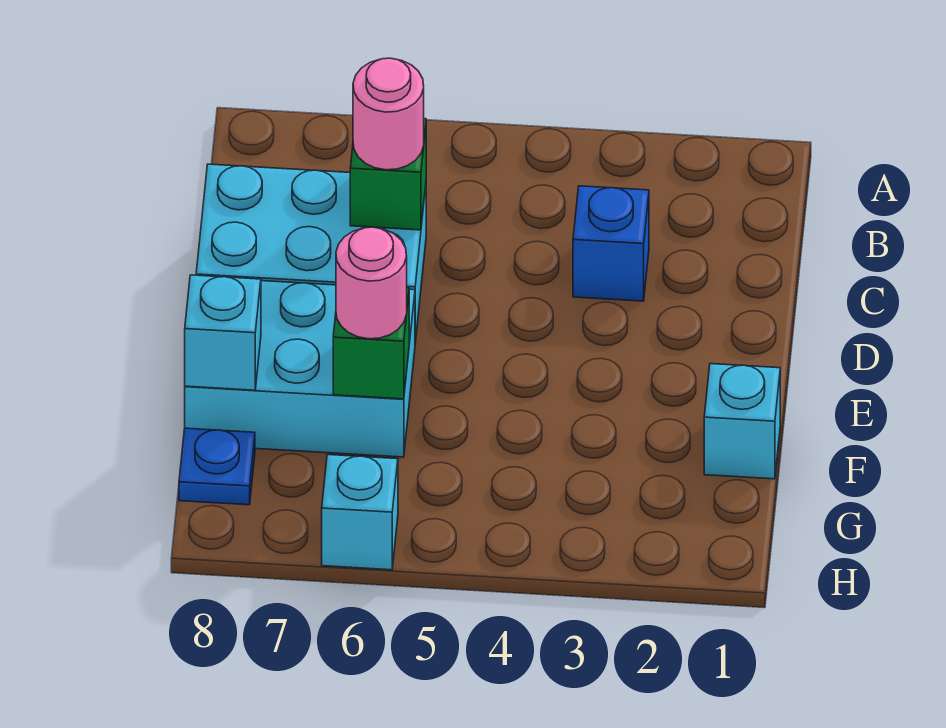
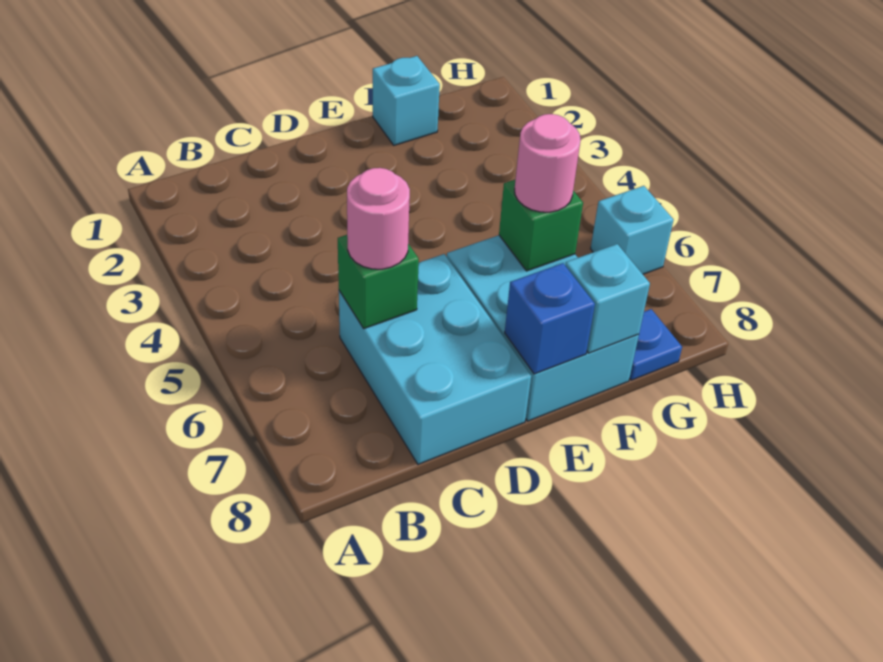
blue 1x1 brick [573,186,649,301] -> blue 1x1 brick moved to [505,263,595,374]

